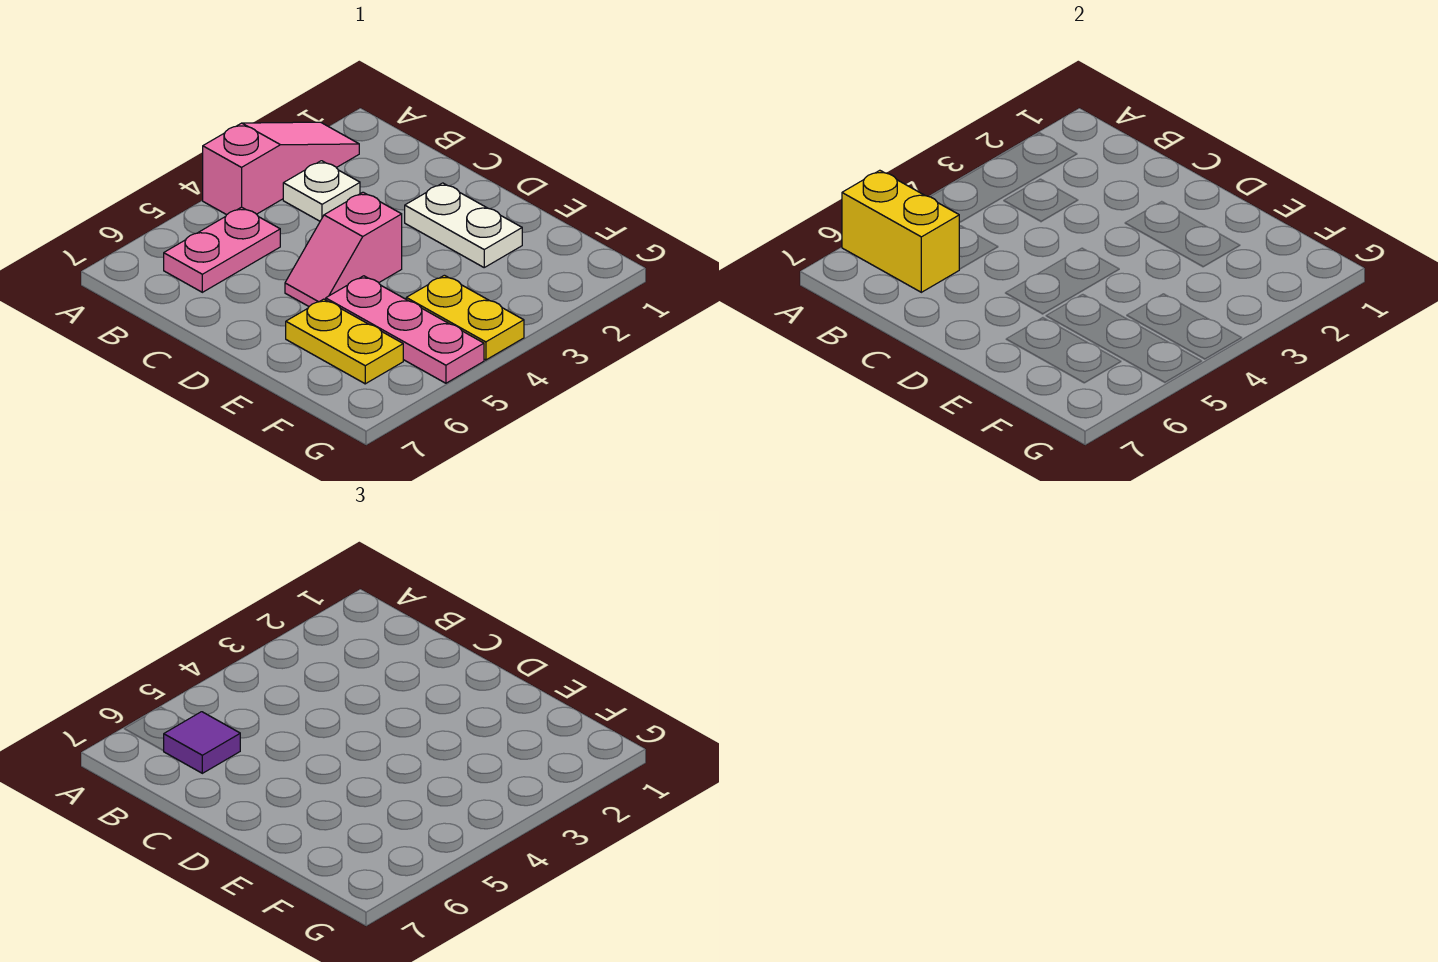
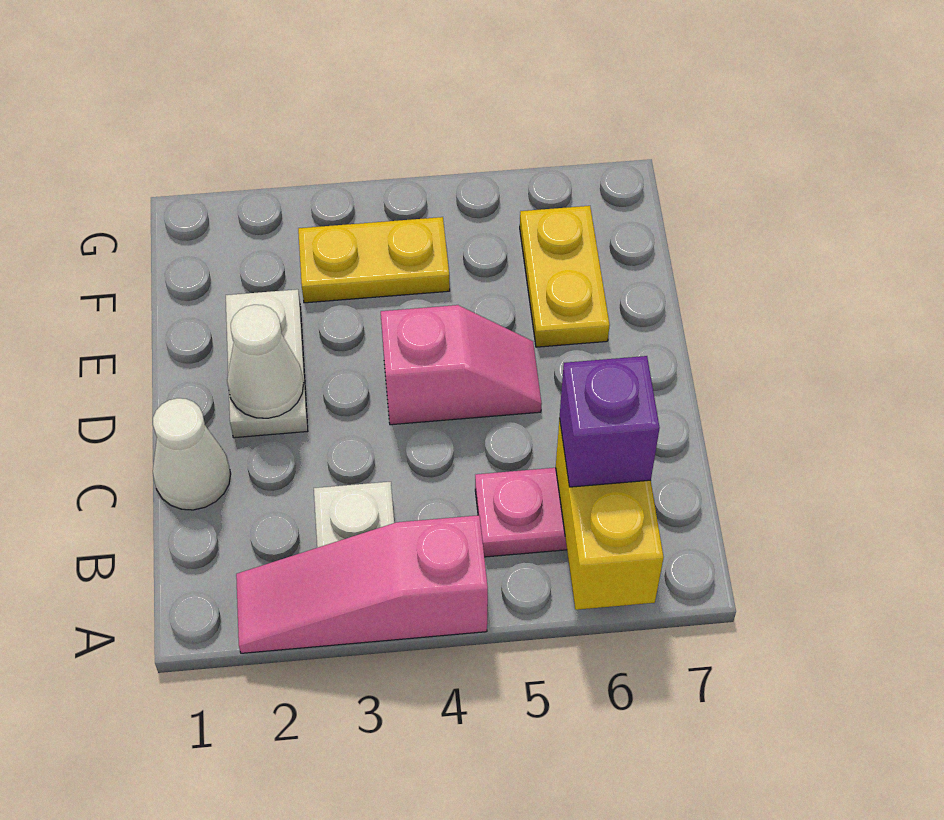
purple 1x1 tile [164,712,240,773] -> purple 1x1 brick [560,356,660,487]
none -> white 1x1 cone [153,398,231,510]
none -> white 1x1 cone [227,305,304,418]
pink 1x3 plate [326,276,484,383] -> none
yellow 1x2 plate [406,275,524,360] -> yellow 1x2 plate turned to [298,217,450,303]

